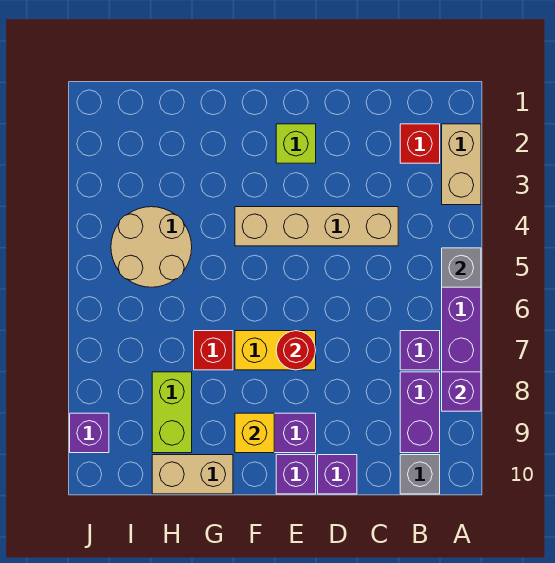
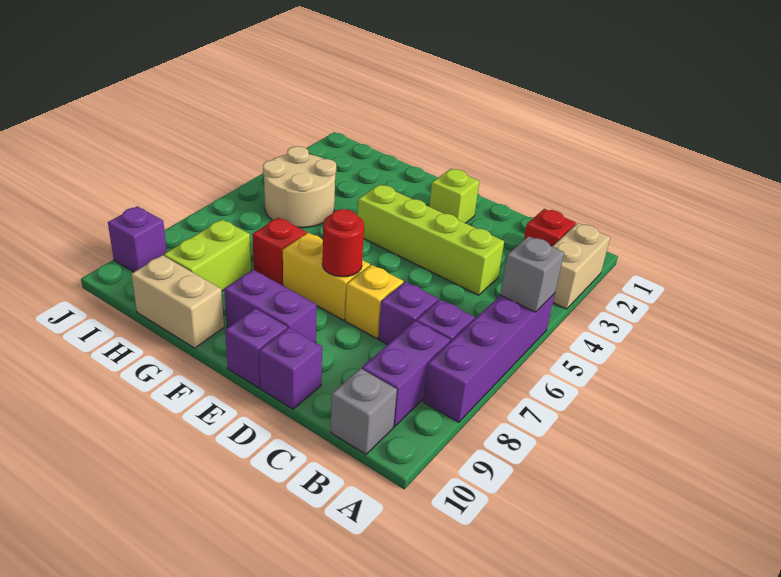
purple 1x1 brick [442,372,481,411] -> purple 1x1 brick moved to [378,282,438,345]
tan 1x4 brick [235,207,398,246] -> lime 1x4 brick [358,185,504,295]
yellow 1x1 brick [235,413,274,453] -> yellow 1x1 brick moved to [345,265,403,338]

